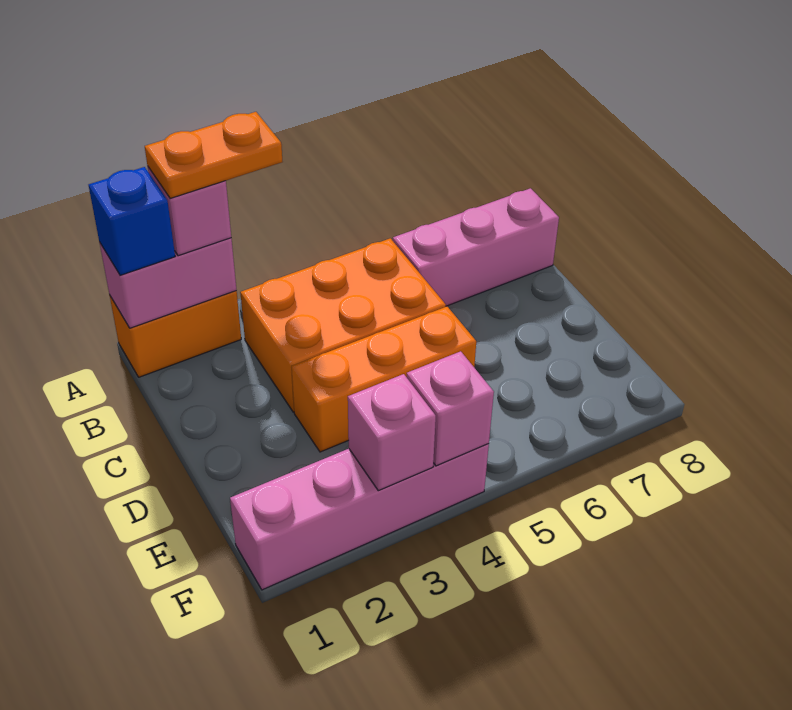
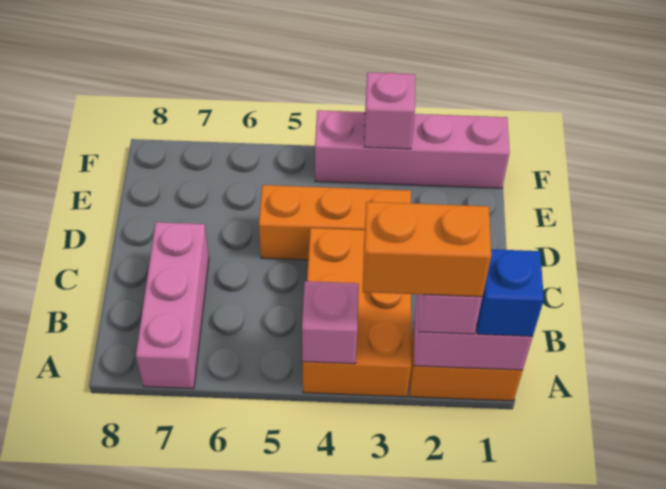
orange 1x2 plate [145,112,282,199] -> orange 1x2 brick [363,202,491,297]
orange 2x3 brick [240,238,446,412] -> orange 2x3 brick turned to [302,228,411,397]
pink 1x3 brick [393,188,559,306] -> pink 1x3 brick turned to [136,222,209,389]
pink 1x1 brick [407,351,494,466] -> pink 1x1 brick moved to [302,281,359,364]

